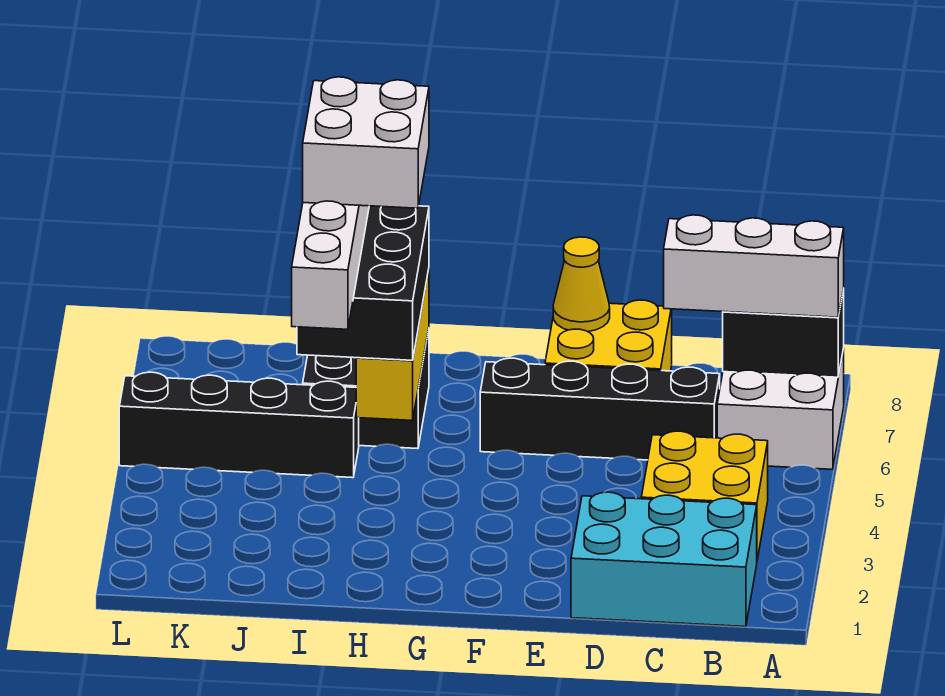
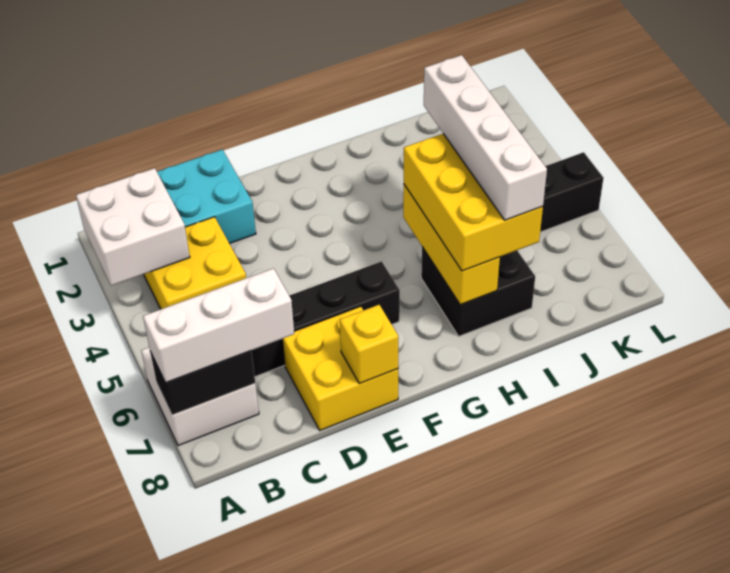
yellow 1x1 cone [553,237,610,332] -> yellow 1x1 brick [340,305,398,384]
black 2x3 brick [297,206,429,360] -> yellow 2x3 brick [404,134,543,271]
white 2x2 brick [303,77,429,208] -> white 2x2 brick moved to [76,168,190,286]

